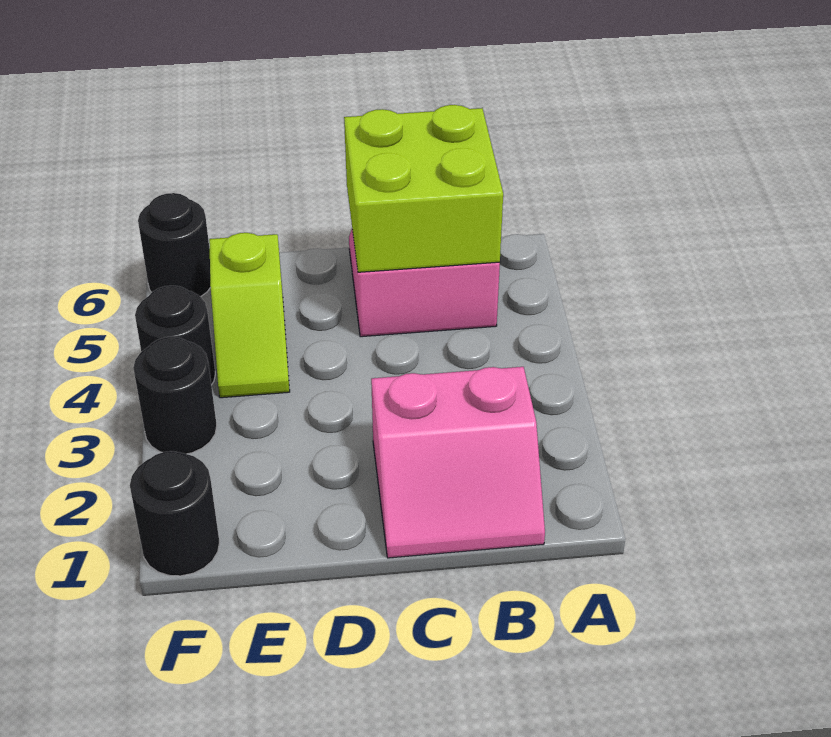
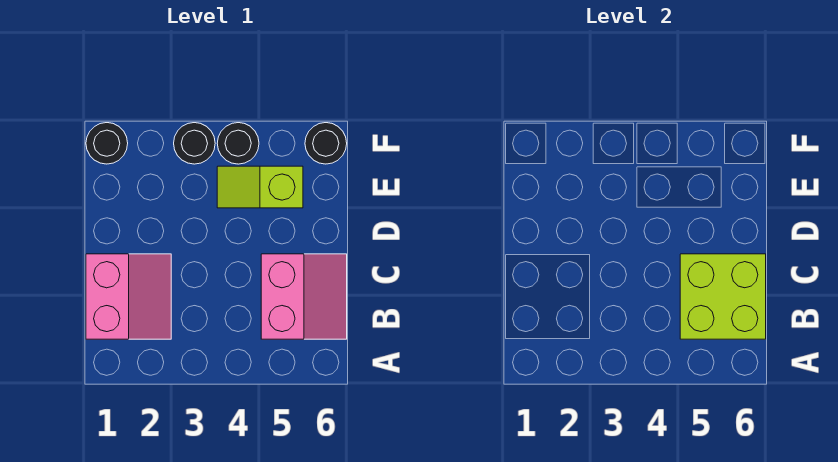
pink 2x2 slope [371,367,545,558] -> pink 2x2 slope turned to [86,254,171,339]

